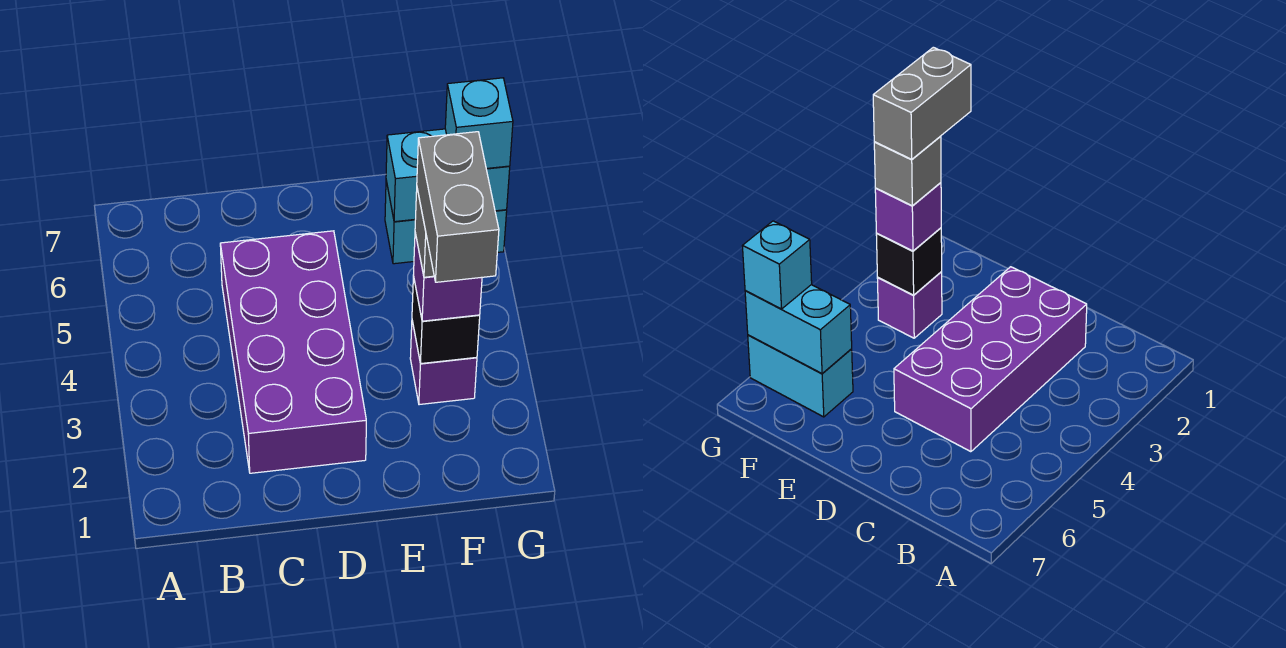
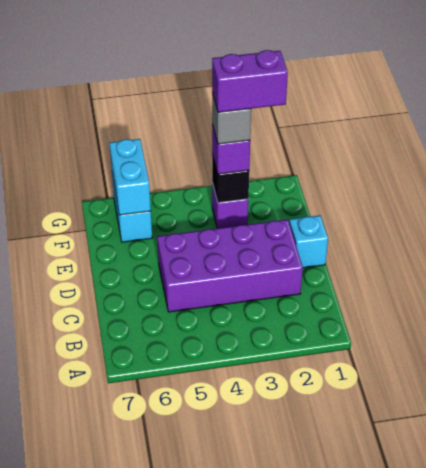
grey 1x2 brick [417,132,499,282] -> purple 1x2 brick [212,50,288,112]
cyan 1x1 brick [445,78,513,169] -> cyan 1x1 brick moved to [289,215,328,268]

